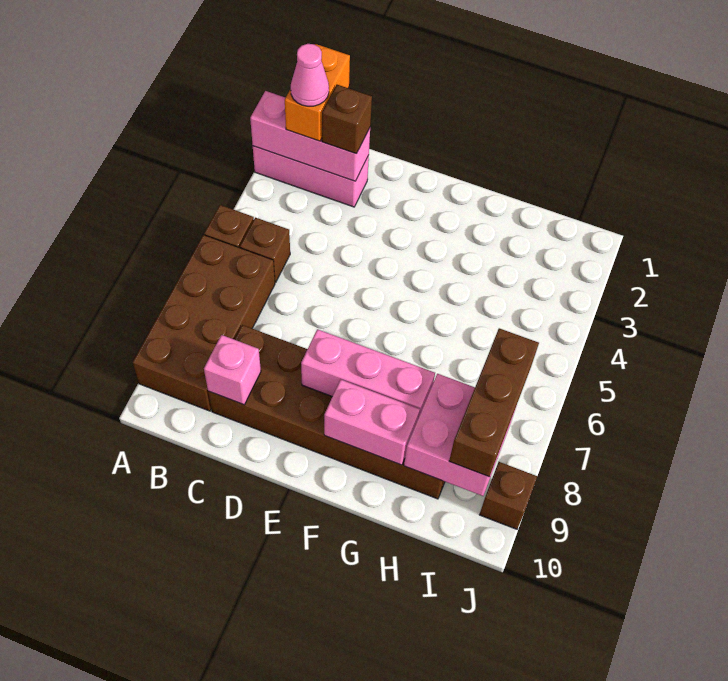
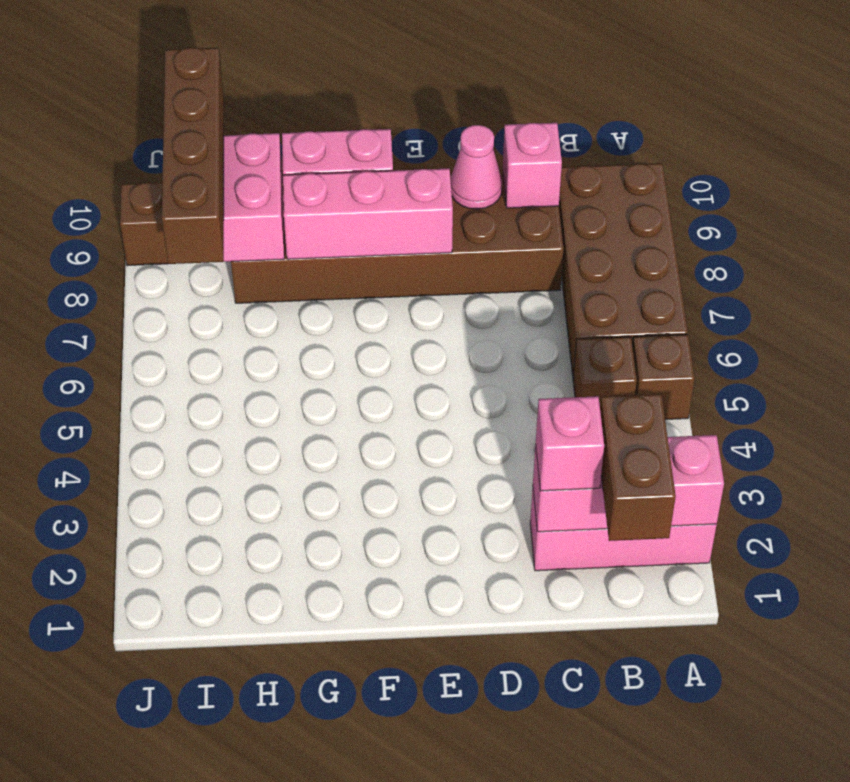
orange 1x2 brick [285,44,350,141] -> brown 1x2 brick [600,394,676,541]
pink 1x1 cone [291,44,329,106] -> pink 1x1 cone moved to [451,125,502,209]
brown 1x1 brick [322,85,372,154] -> pink 1x1 brick [536,396,604,491]
brown 1x3 brick [449,328,539,477] -> brown 1x4 brick [162,47,224,264]

